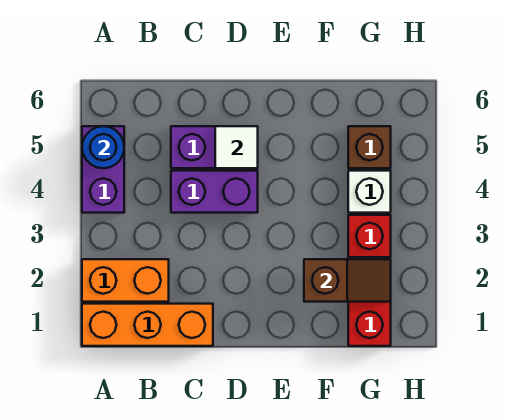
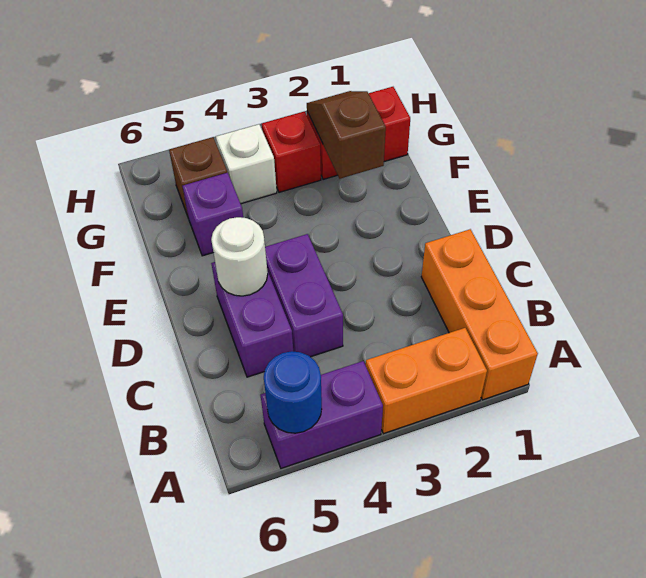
orange 1x2 brick [82,259,169,302] -> orange 1x2 brick turned to [366,328,487,434]
white 1x1 tile [215,126,258,168] -> white 1x1 round brick [211,217,268,296]
none -> purple 1x1 brick [183,173,243,256]

